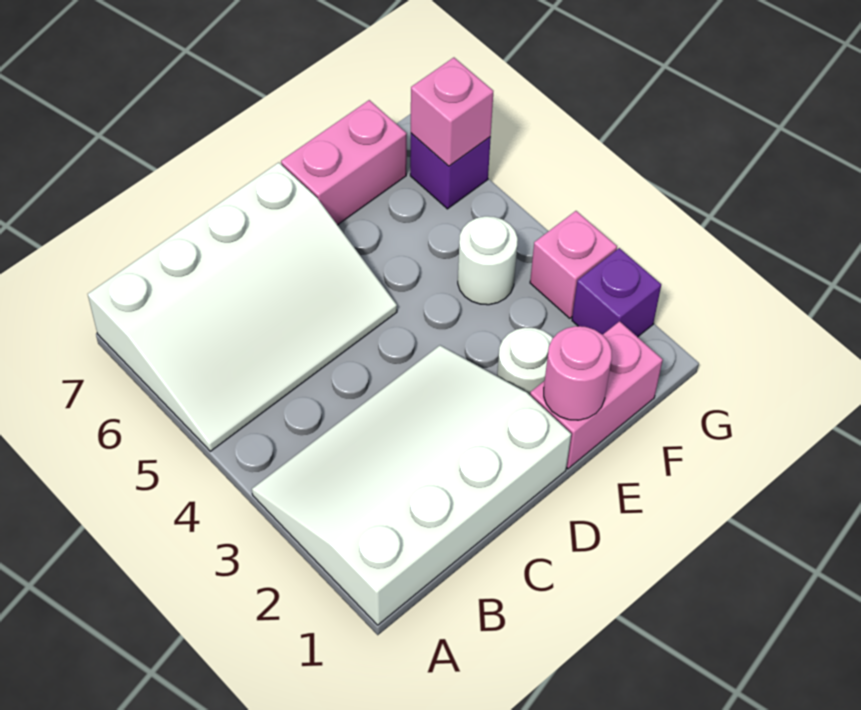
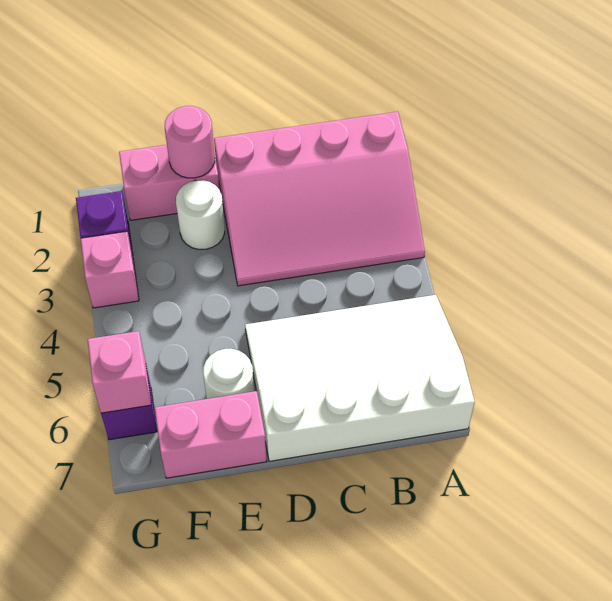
white 3x4 slope [252,345,571,625] -> pink 3x4 slope [214,112,425,286]
white 1x1 round brick [458,216,518,305] -> white 1x1 round brick moved to [203,349,254,399]

